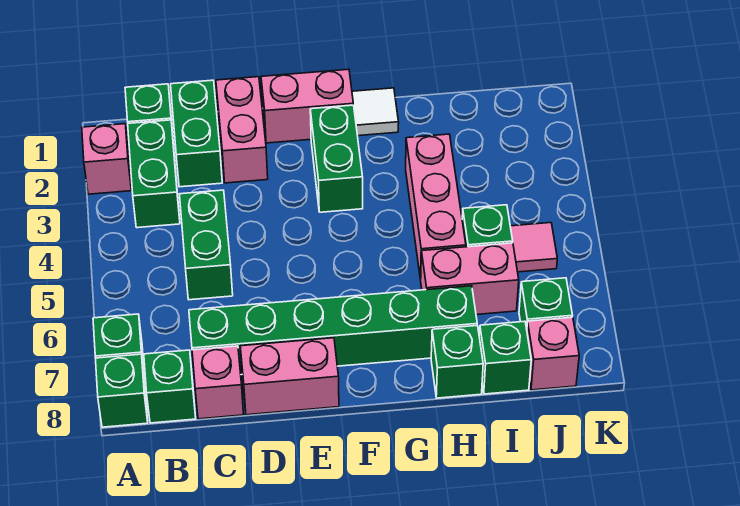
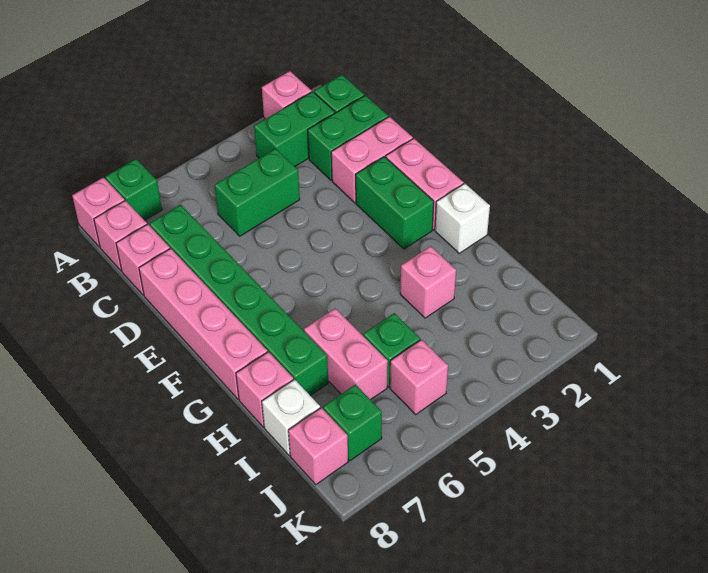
green 1x1 brick [95,354,148,427] -> pink 1x1 brick [72,177,125,247]
green 1x1 brick [144,350,196,423] -> pink 1x1 brick [94,201,147,271]
pink 1x2 brick [240,338,339,415] -> pink 1x4 brick [139,249,268,399]
green 1x2 brick [310,105,363,212] -> green 1x2 brick turned to [356,157,434,249]
white 1x1 tile [352,88,399,136] -> white 1x1 brick [435,184,490,253]
pink 1x3 brick [406,134,466,279] -> pink 1x1 brick [400,246,456,318]
green 1x1 brick [431,326,483,398] -> pink 1x1 brick [236,352,294,427]
green 1x1 brick [479,321,531,394] -> white 1x1 brick [262,379,320,456]
pink 1x1 tile [510,223,557,272] -> pink 1x1 brick [390,340,448,414]

